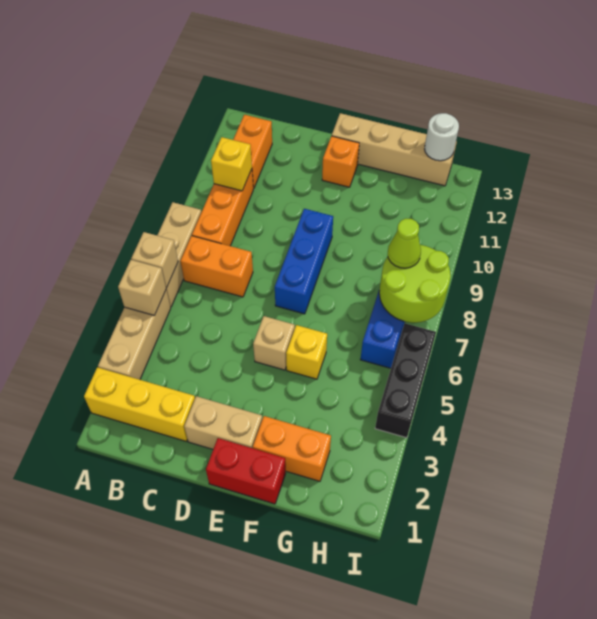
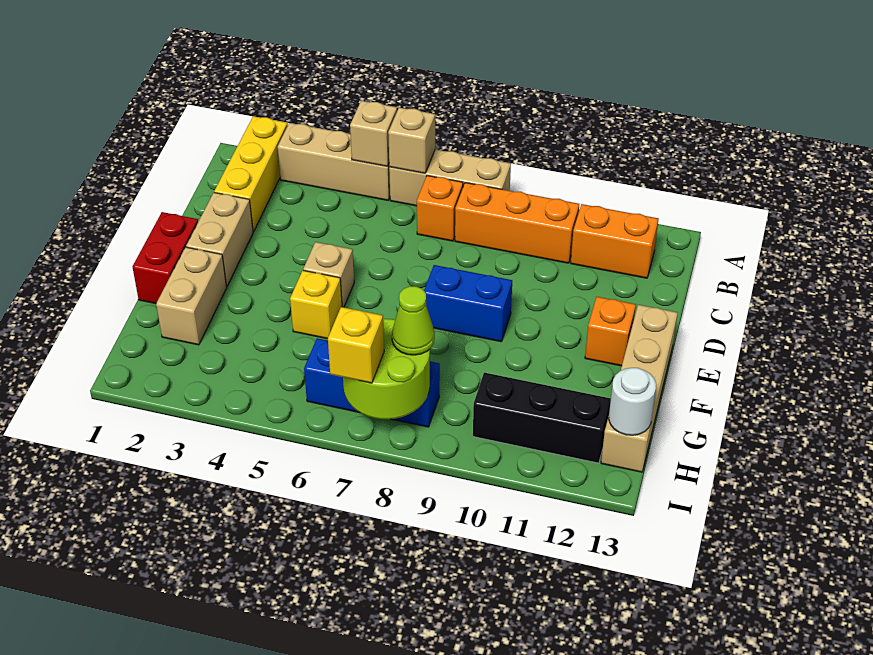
orange 1x2 brick [180,236,253,297] -> orange 1x1 brick [417,176,463,241]
yellow 1x1 brick [211,137,252,191] -> yellow 1x1 brick moved to [328,307,384,383]
blue 1x3 brick [275,209,333,314] -> blue 1x2 brick [424,265,512,342]
orange 1x2 brick [253,416,331,481] -> tan 1x2 brick [156,247,227,345]
black 1x3 brick [375,323,436,438] -> black 1x3 brick moved to [473,373,611,463]

